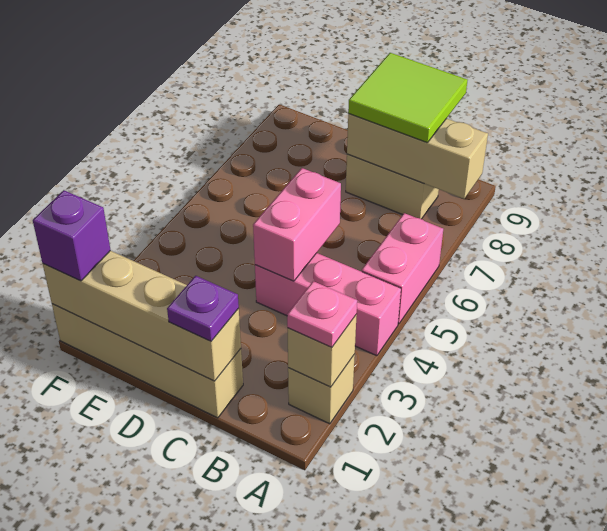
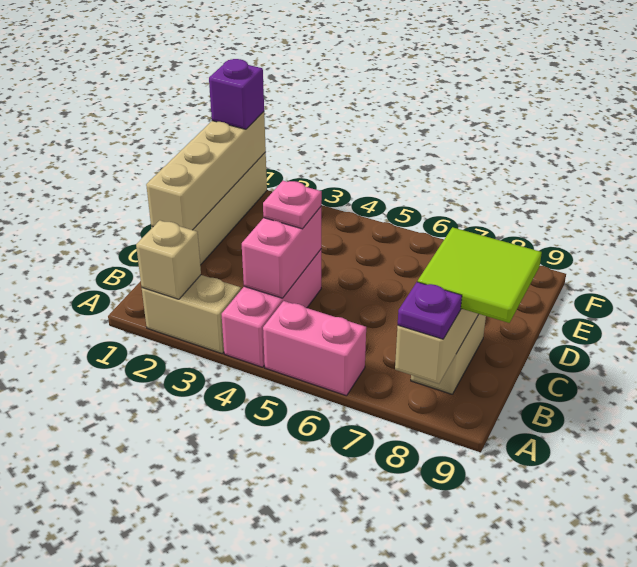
tan 1x1 brick [288,354,355,424] -> tan 1x2 brick [142,275,241,354]
pink 1x1 plate [287,281,357,348] -> pink 1x1 plate moved to [263,181,322,229]
purple 1x1 plate [167,276,239,341] -> purple 1x1 plate moved to [398,282,462,339]
pink 1x2 brick [253,168,341,281] -> pink 1x2 brick turned to [242,207,321,298]

